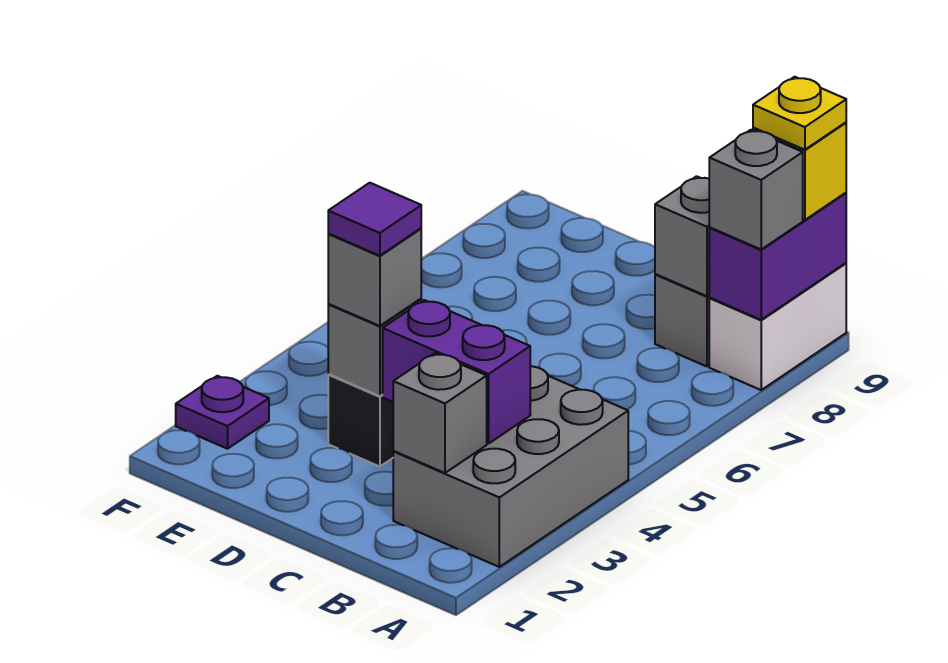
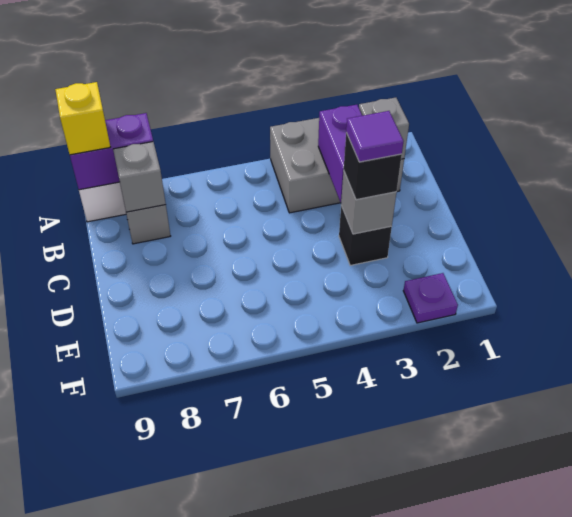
grey 1x1 brick [709,130,803,249] -> none
yellow 1x1 plate [753,77,846,150] -> none
grey 1x1 brick [328,228,421,326] -> black 1x1 brick [344,133,402,200]

